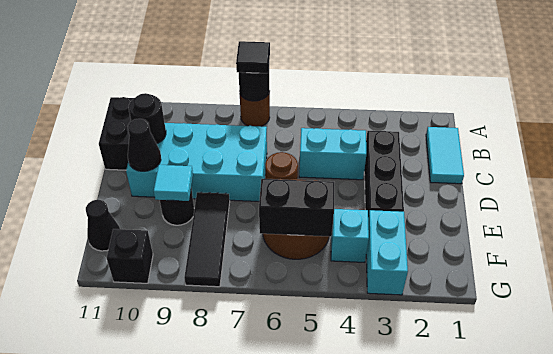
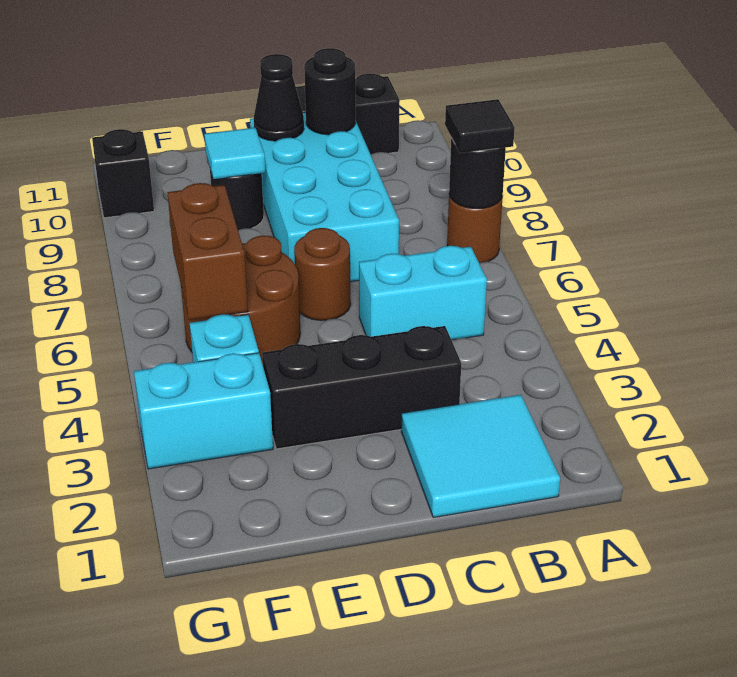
cyan 1x2 tile [426,127,464,184] -> cyan 2x2 tile [401,395,560,518]
cyan 1x2 brick [299,128,366,180] -> cyan 1x2 brick turned to [359,246,487,340]
black 1x3 tile [184,192,230,287] -> none
black 1x2 brick [259,179,334,237] -> brown 1x2 brick [167,183,248,320]
black 1x1 cone [86,200,120,251] -> none

